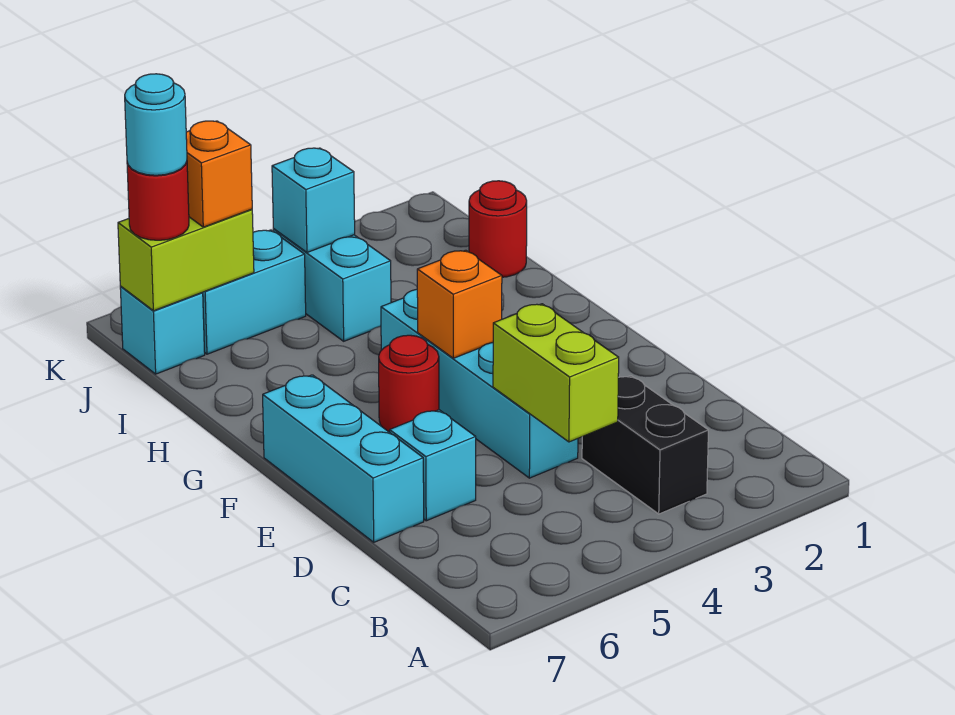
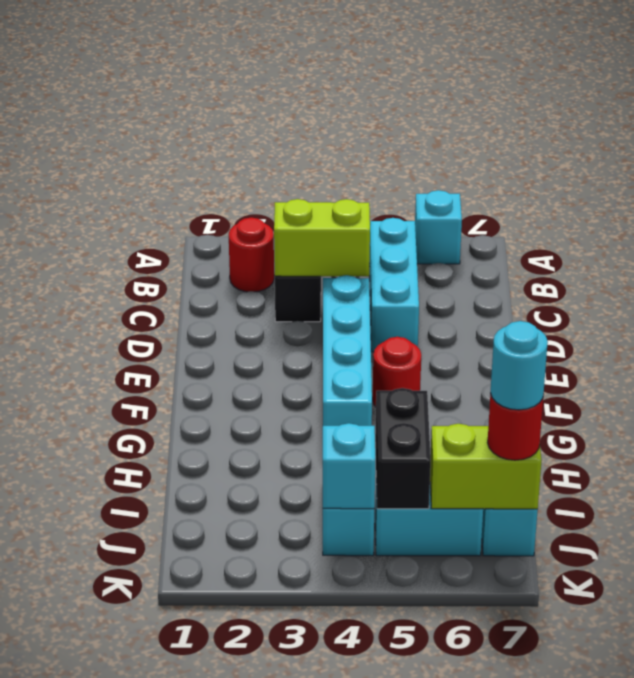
lime 1x2 brick [493,304,619,442] -> lime 1x2 brick turned to [274,199,370,277]
cyan 1x1 brick [390,410,476,521] -> cyan 1x1 brick moved to [415,190,462,264]
cyan 1x3 brick [263,375,424,542] -> cyan 1x3 brick moved to [369,218,419,352]
orange 1x1 brick [417,250,502,358] -> none
red 1x1 round brick [469,181,527,277] -> red 1x1 round brick moved to [229,217,274,292]
none -> black 1x2 brick [375,388,431,509]
orange 1x1 brick [186,121,252,227] -> none

